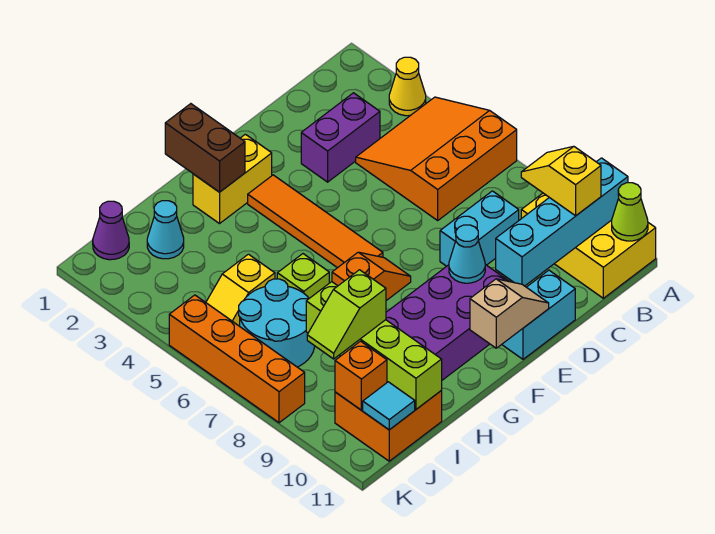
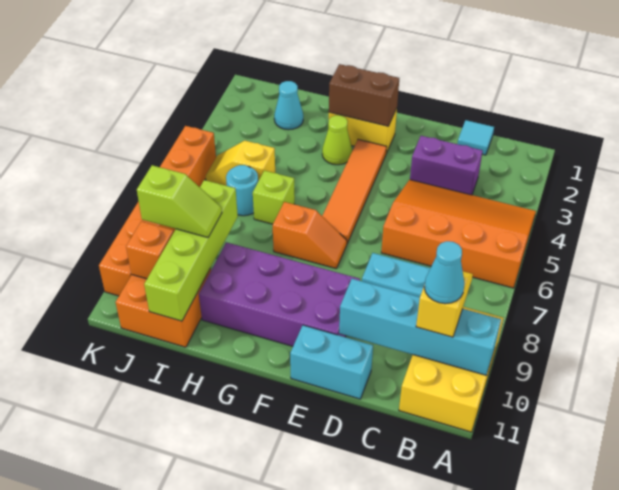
yellow 1x1 cone [389,57,426,116] -> none
orange 3x3 slope [356,97,517,220] -> orange 3x4 slope [381,180,536,288]
lime 1x1 cone [612,183,648,241] -> lime 1x1 cone moved to [322,115,352,165]
cyan 1x1 cone [449,225,485,283] -> cyan 1x1 cone moved to [424,241,464,304]
tan 1x2 slope [470,279,549,348] -> none
brown 1x2 brick [165,104,245,192] -> brown 1x2 brick turned to [329,64,399,126]
cyan 2x2 round brick [239,279,315,367] -> cyan 1x1 round brick [226,165,258,216]
lime 1x2 slope [307,270,386,359] -> lime 1x2 slope turned to [137,165,222,237]
purple 1x1 cone [93,201,129,260] -> none
cyan 1x1 tile [363,382,415,430] -> cyan 1x1 tile moved to [457,120,494,155]
orange 1x4 brick [169,295,305,423] -> orange 1x6 brick [99,126,216,296]

